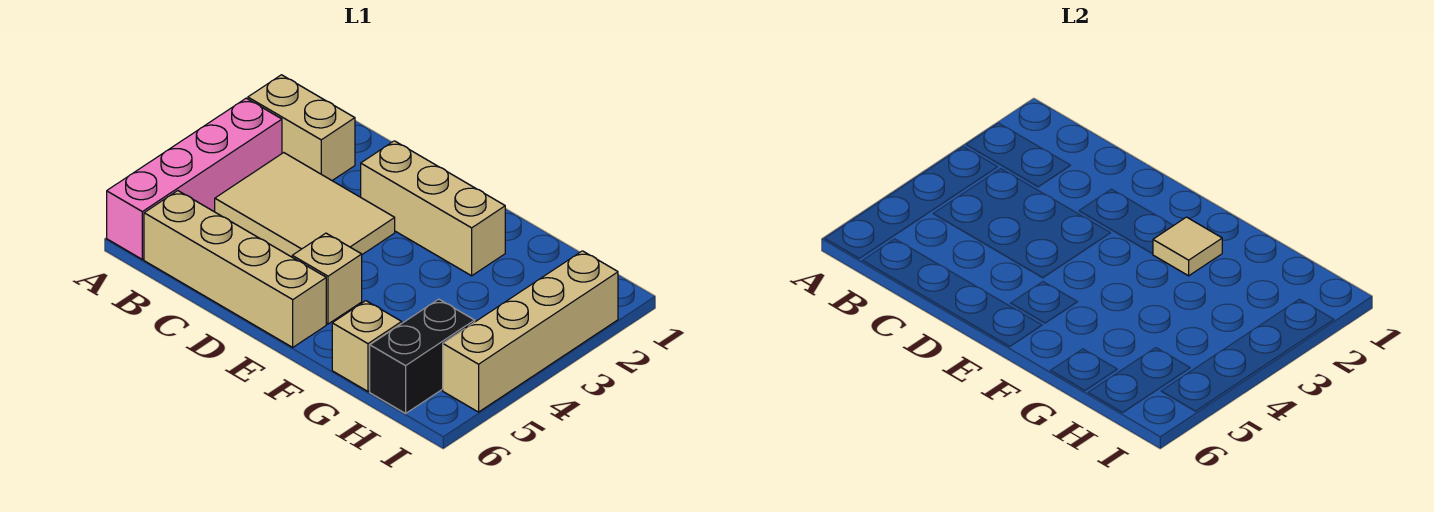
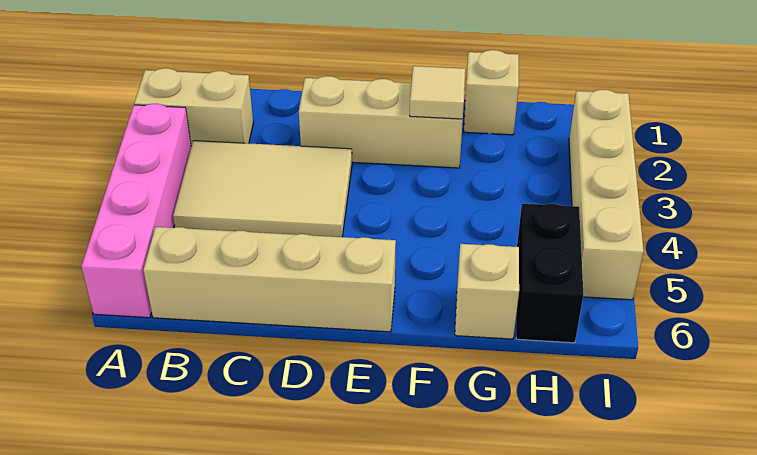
tan 1x1 brick [292,233,362,324] -> tan 1x1 brick moved to [464,50,519,135]

